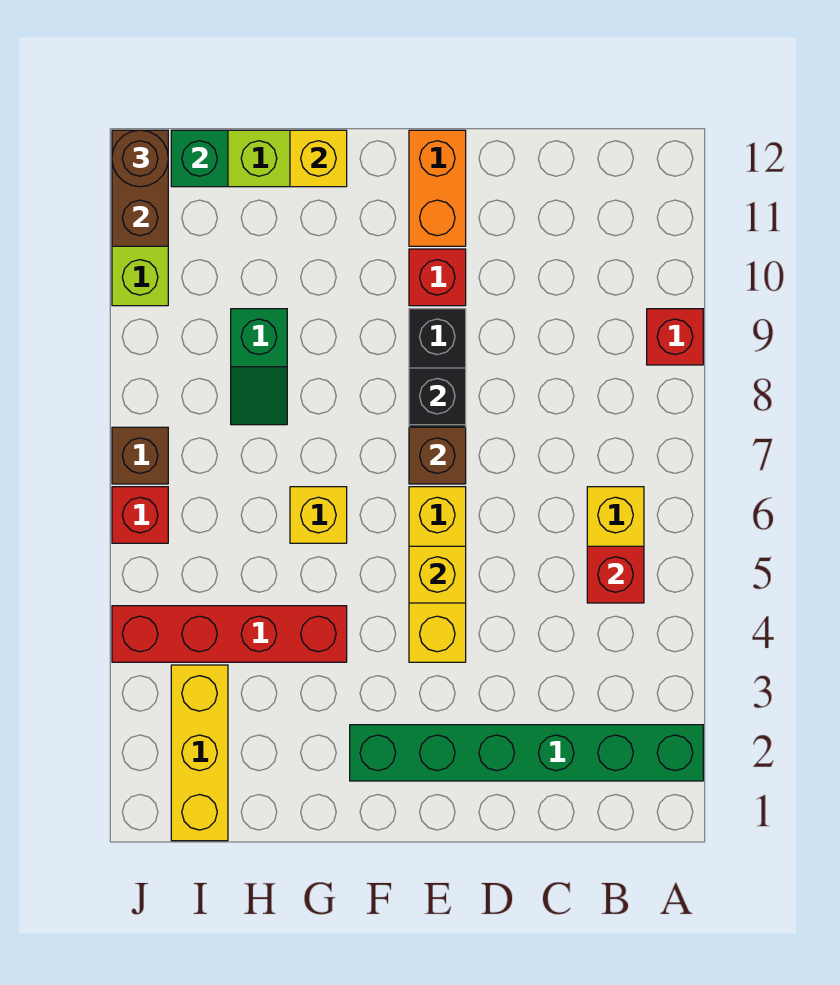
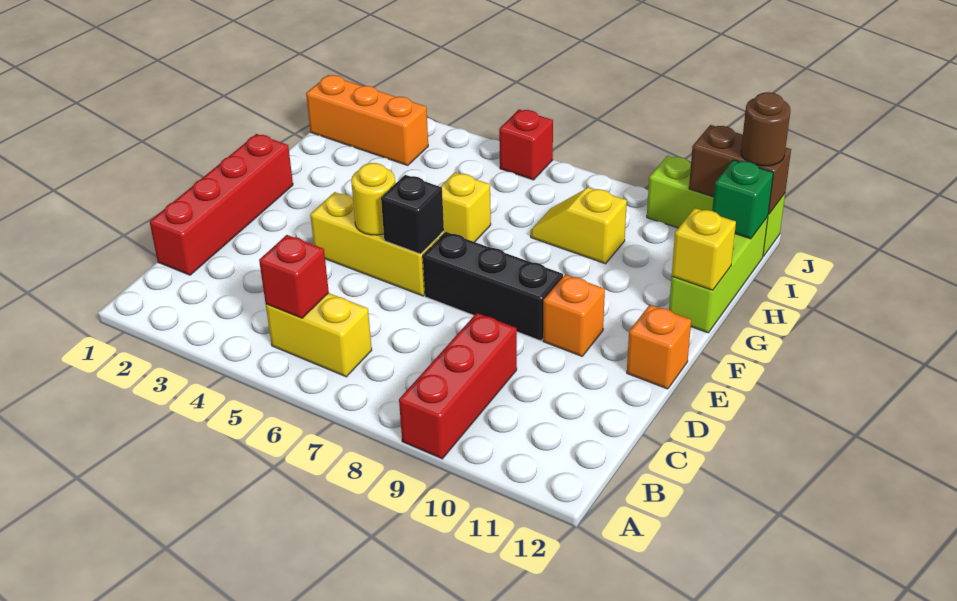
green 1x6 brick [350,725,703,781] -> none
red 1x1 brick [647,309,703,365] -> red 1x3 brick [399,313,517,459]
yellow 1x1 brick [409,546,466,603] -> yellow 1x1 round brick [351,163,395,235]
brown 1x1 brick [409,427,466,484] -> none
black 1x1 brick [409,368,466,425] -> black 1x1 brick moved to [381,175,444,254]
red 1x1 brick [409,249,466,306] -> orange 1x1 brick [543,275,605,356]
orange 1x2 brick [409,130,466,246] -> orange 1x1 brick [627,305,691,389]
red 1x4 brick [112,606,347,662] -> red 1x4 brick moved to [150,134,293,275]
green 1x2 slope [231,309,287,425] -> yellow 1x2 slope [531,187,627,264]
yellow 1x3 brick [171,665,228,841] -> orange 1x3 brick [306,75,428,165]
brown 1x1 brick [112,427,168,484] -> none

